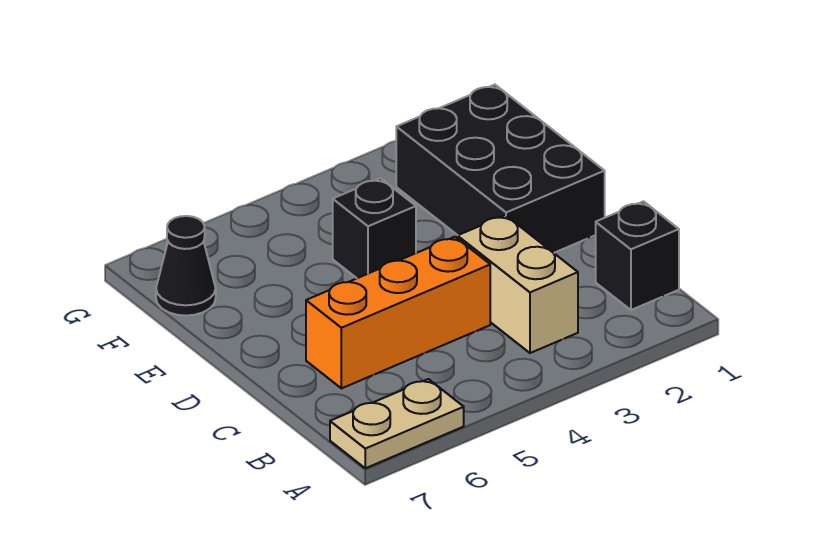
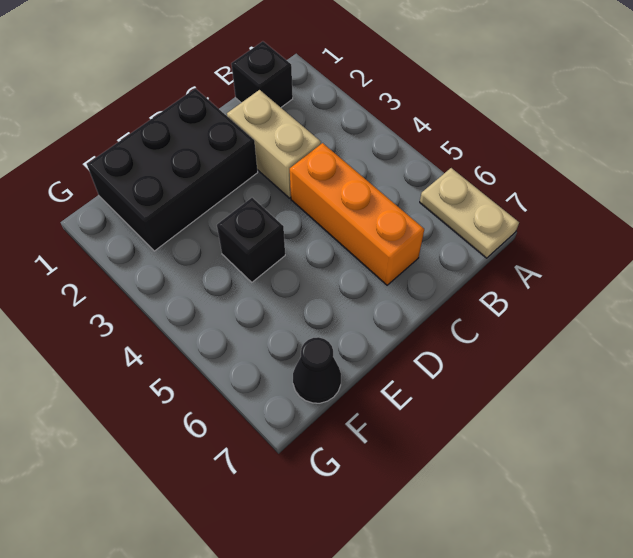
tan 1x2 brick [457,215,578,353] -> tan 1x2 brick turned to [227,90,321,198]

